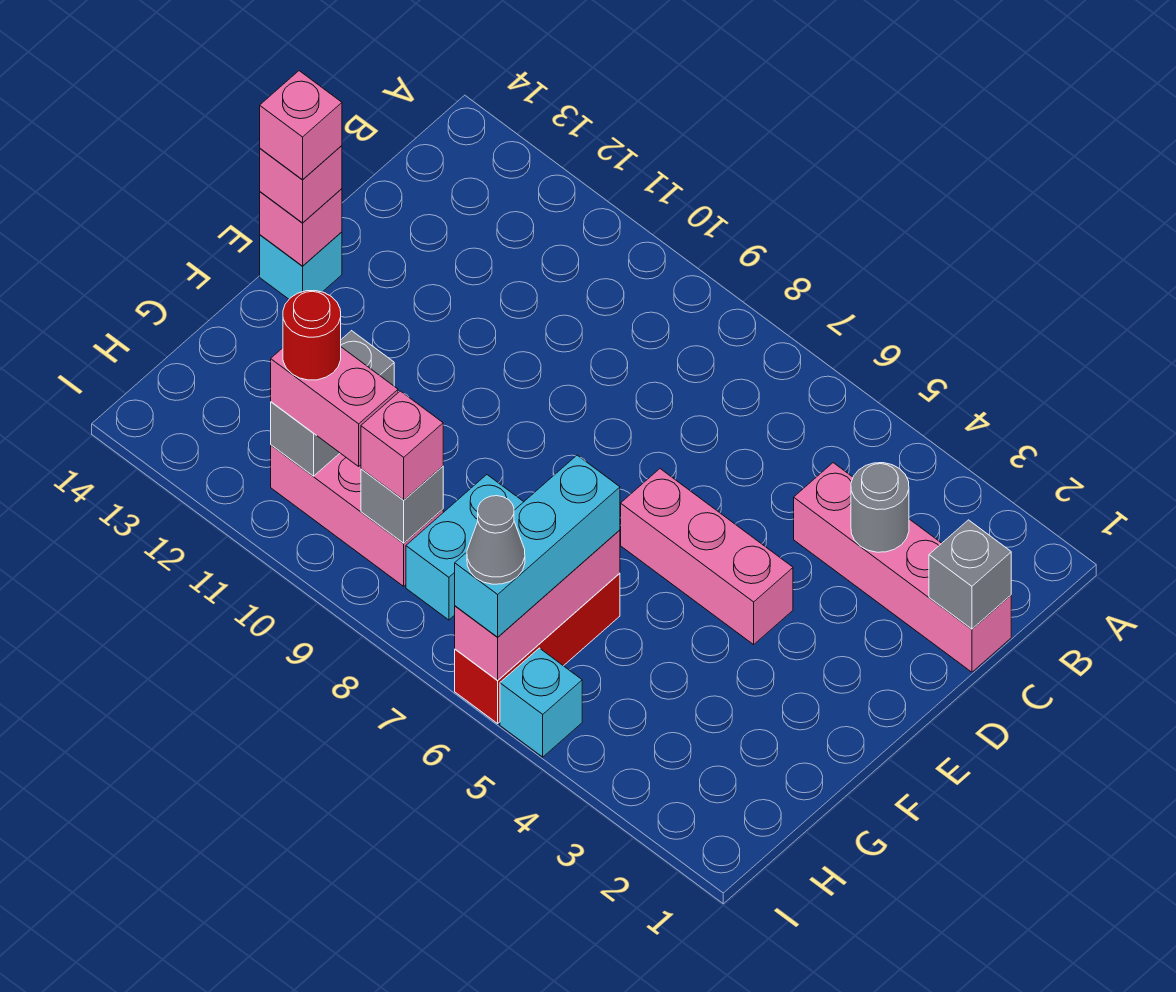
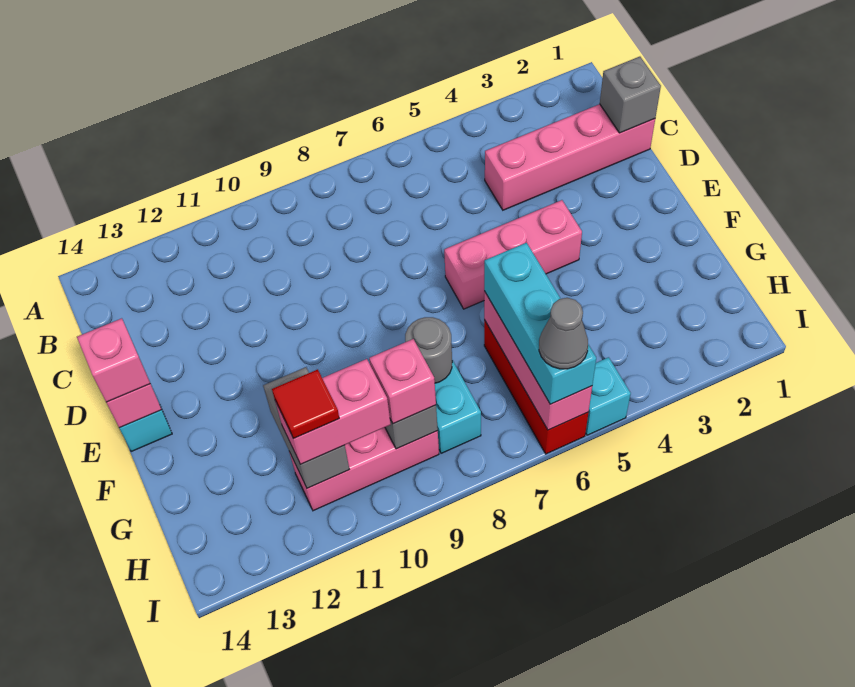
grey 1x1 round brick [851,463,909,552] -> grey 1x1 round brick moved to [405,317,452,383]
pink 1x1 brick [260,71,342,180] -> none
red 1x1 round brick [283,291,341,380] -> red 1x1 tile [272,369,339,438]

